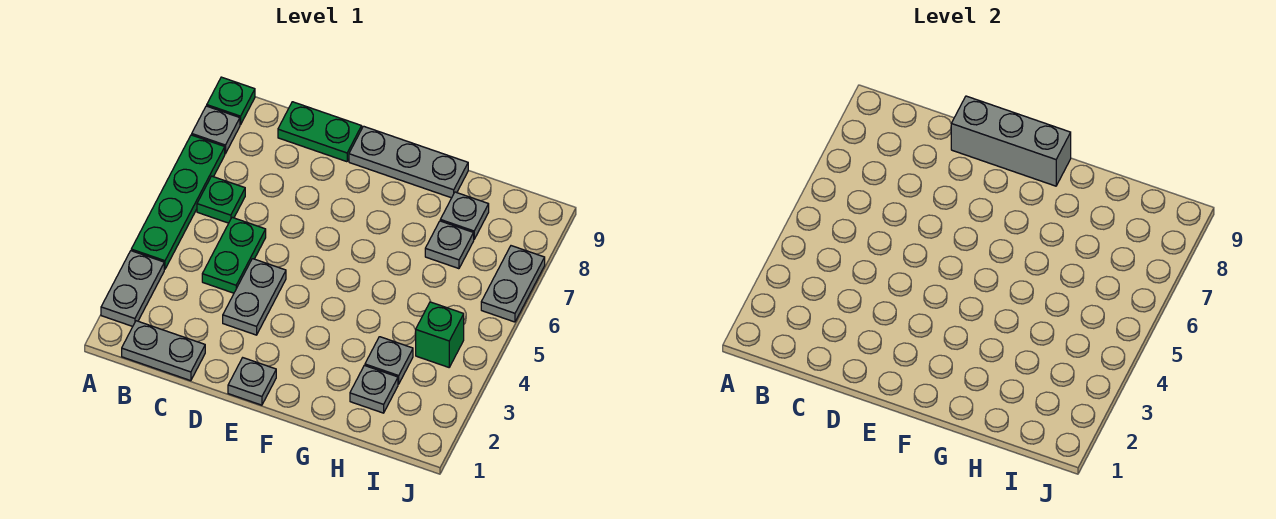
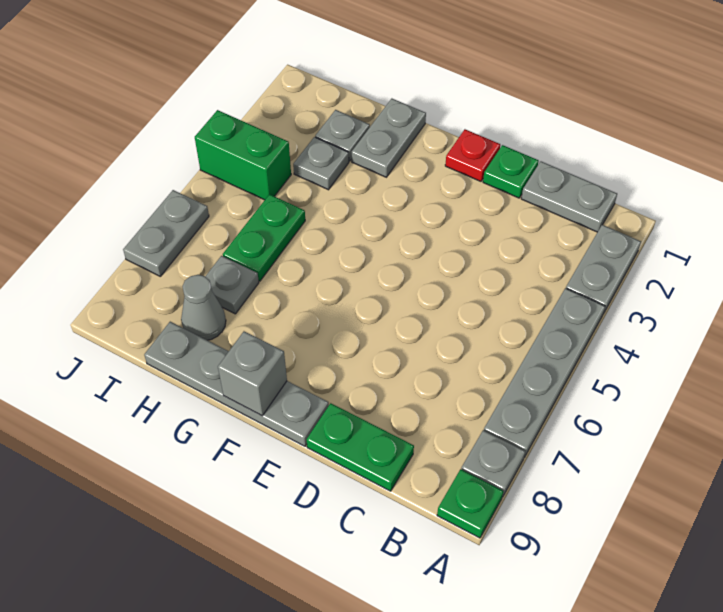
green 1x4 plate [131,135,225,269] -> grey 1x4 plate [484,288,605,457]
green 1x1 plate [197,176,245,223] -> green 1x1 plate moved to [483,145,539,198]
green 1x2 plate [202,217,266,293] -> green 1x2 plate moved to [223,194,305,281]
grey 1x2 plate [223,259,286,335] -> grey 1x2 plate moved to [352,99,426,177]
grey 1x3 brick [951,96,1071,186] -> grey 1x1 brick [218,331,287,416]
grey 1x1 plate [228,358,276,405] -> red 1x1 plate [445,129,500,181]
grey 1x3 plate [349,126,468,198] -> grey 1x4 plate [144,322,329,446]
grey 1x1 plate [440,192,489,239] -> grey 1x1 cone [181,275,226,340]
green 1x1 brick [416,302,464,367] -> green 1x2 brick [195,110,291,200]

